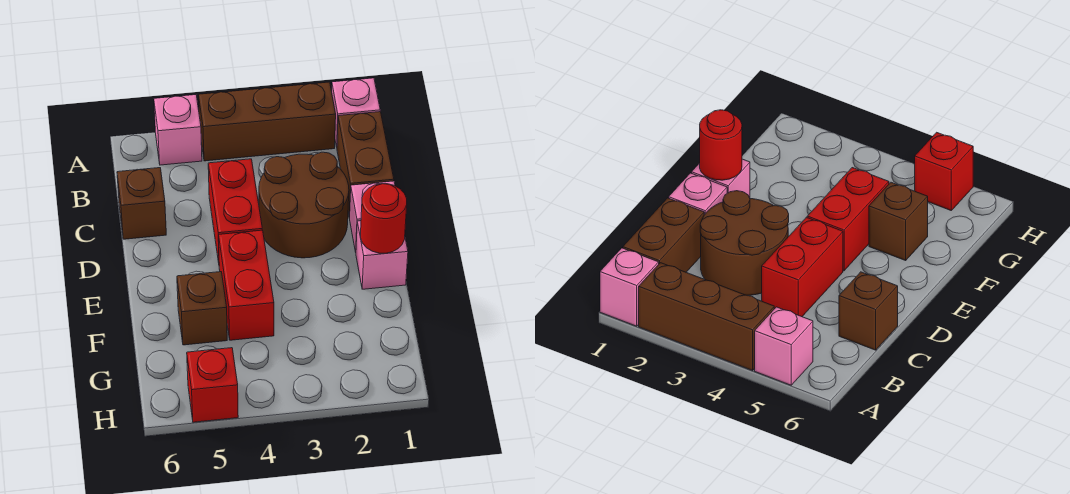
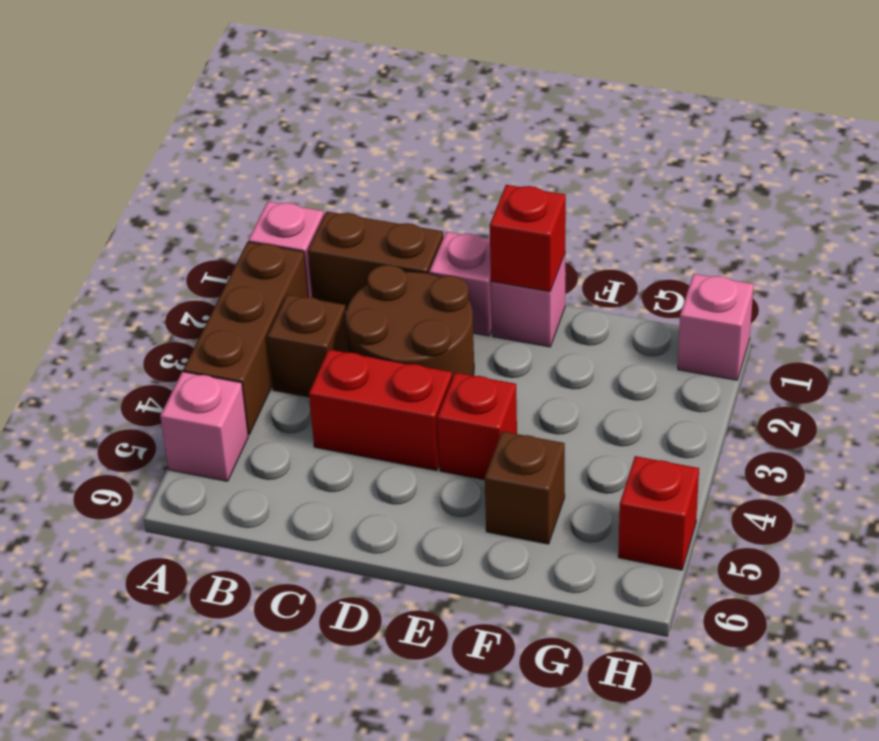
brown 1x1 brick [117,168,166,239] -> brown 1x1 brick moved to [267,295,349,397]
red 1x1 round brick [361,184,407,253] -> red 1x1 brick [490,185,566,292]
red 1x2 brick [219,230,274,340] -> red 1x1 brick [437,373,517,480]
none -> pink 1x1 brick [678,274,754,380]

